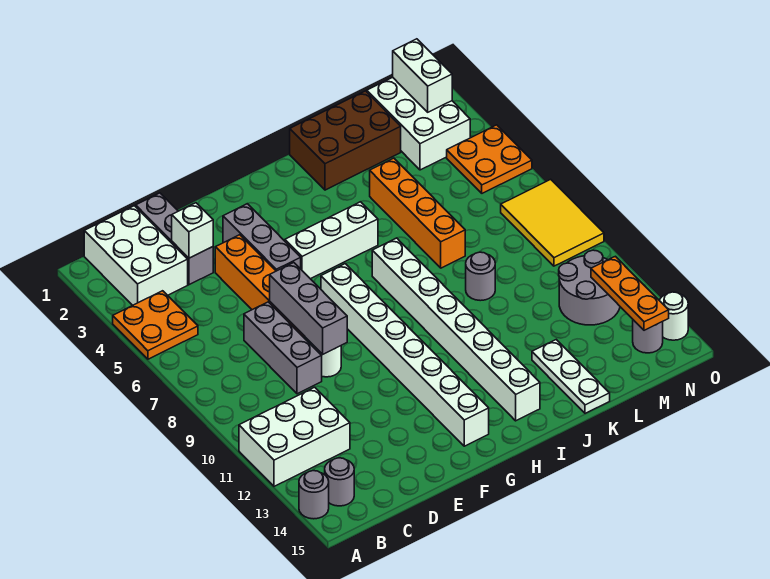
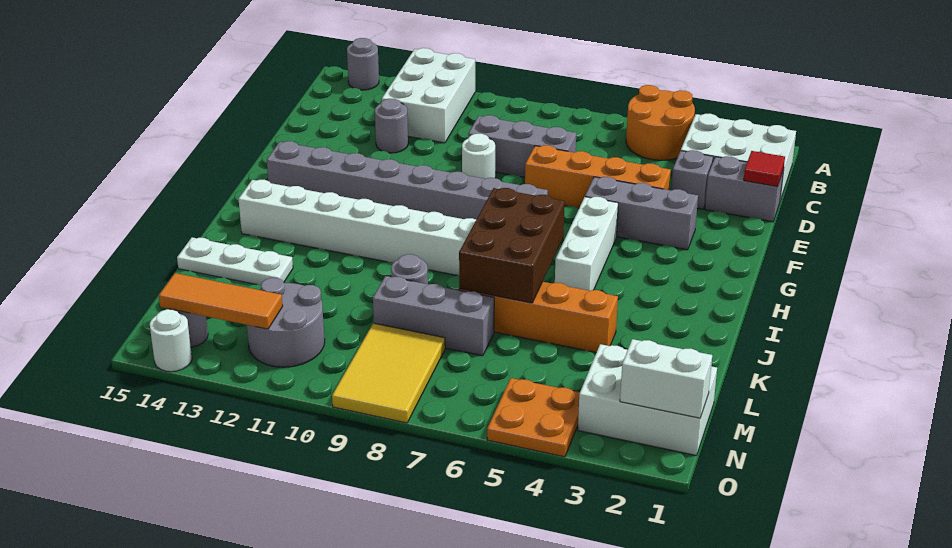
orange 2x2 plate [113,291,198,359] -> orange 2x2 round brick [626,85,695,160]
grey 1x1 round brick [325,458,354,506] -> grey 1x1 round brick moved to [375,99,408,153]
none -> red 1x1 tile [744,151,785,187]
white 1x1 brick [172,203,213,258] -> none
grey 1x3 brick [270,263,347,354] -> grey 1x3 brick moved to [373,276,494,356]
white 1x8 brick [321,264,489,446] -> grey 1x8 brick [267,141,548,220]
brown 2x3 brick [290,91,401,190] -> brown 2x3 brick moved to [459,188,565,303]
yellow 2x3 tile [501,179,604,266] -> yellow 2x3 tile turned to [332,323,445,423]
orange 1x3 plate [591,256,669,330] -> orange 1x3 tile [159,273,283,329]

